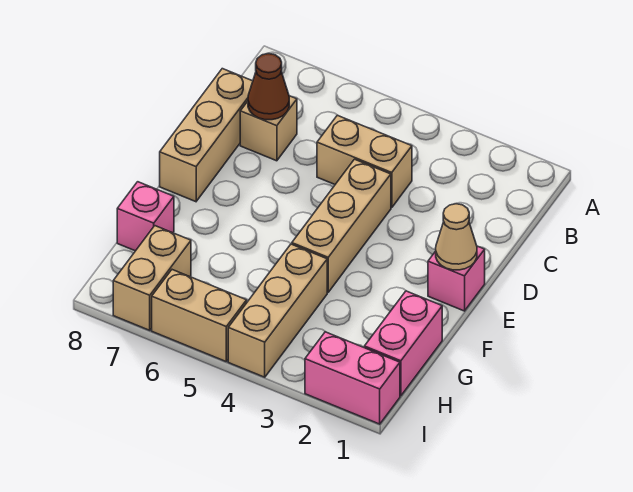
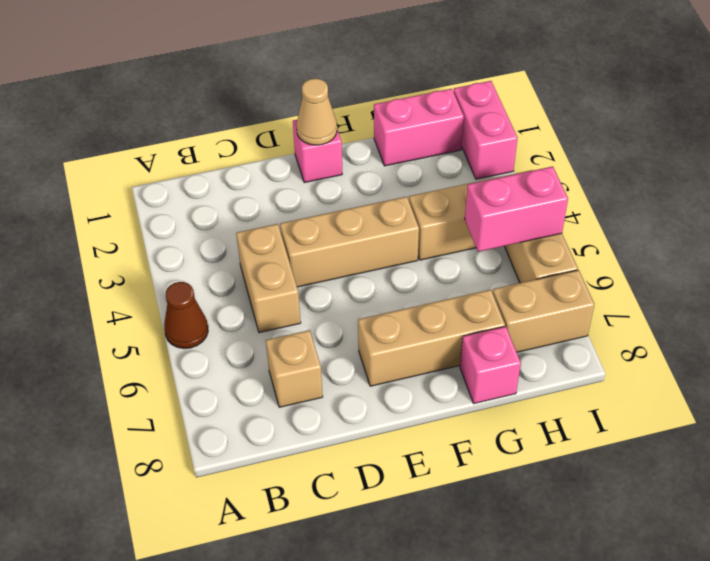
brown 1x1 cone [248,53,289,120] -> brown 1x1 cone moved to [164,282,208,348]
tan 1x3 brick [160,69,253,202] -> tan 1x3 brick moved to [358,290,505,386]
none -> pink 1x2 brick [465,166,568,252]

